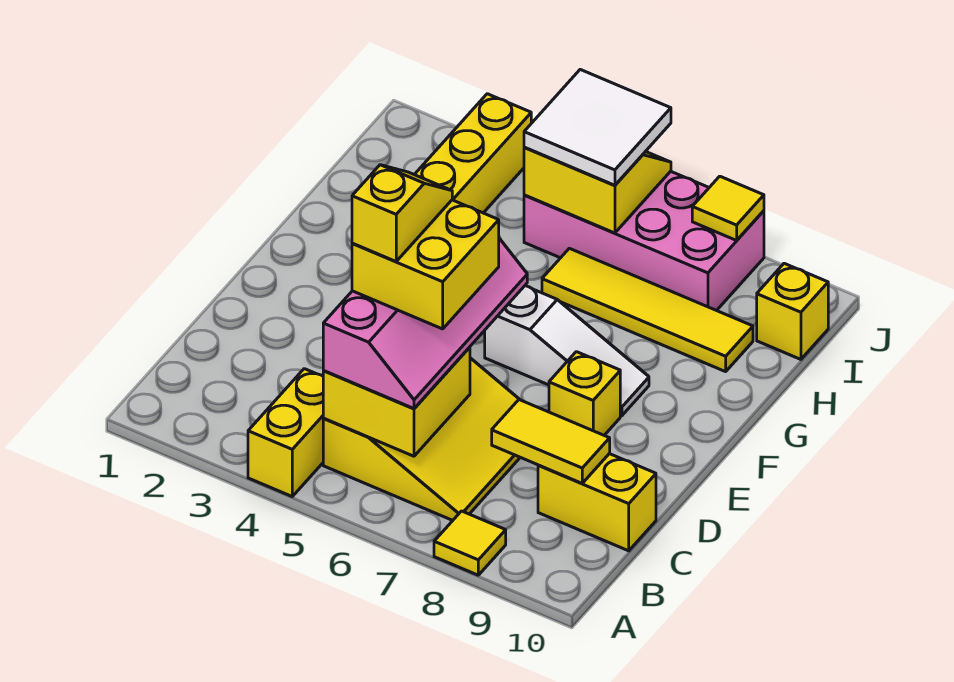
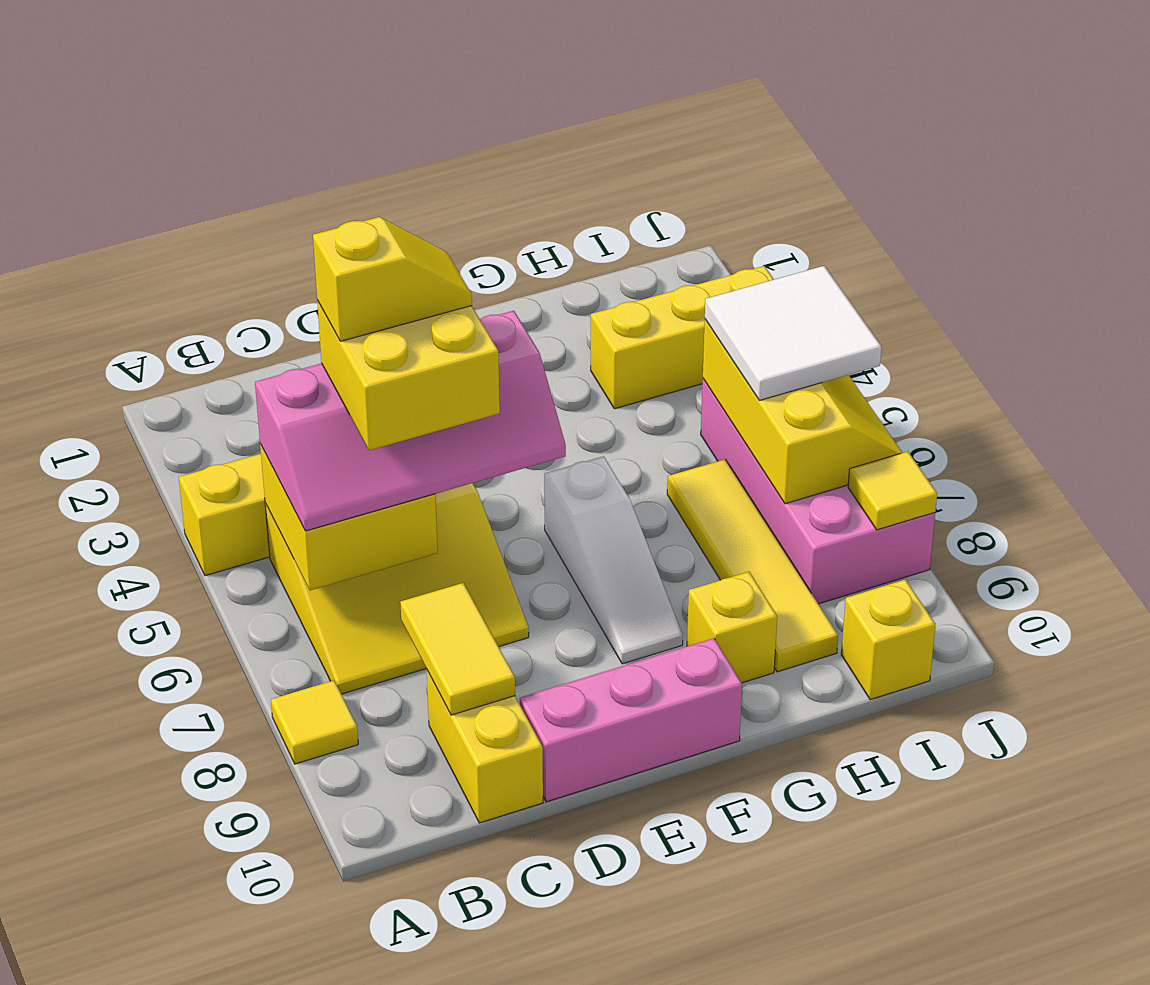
none -> pink 1x3 brick [520,638,742,802]
yellow 1x1 brick [549,352,620,435] -> yellow 1x1 brick moved to [687,572,777,683]
yellow 2x2 slope [524,147,671,233] -> yellow 2x3 slope [703,319,902,504]

